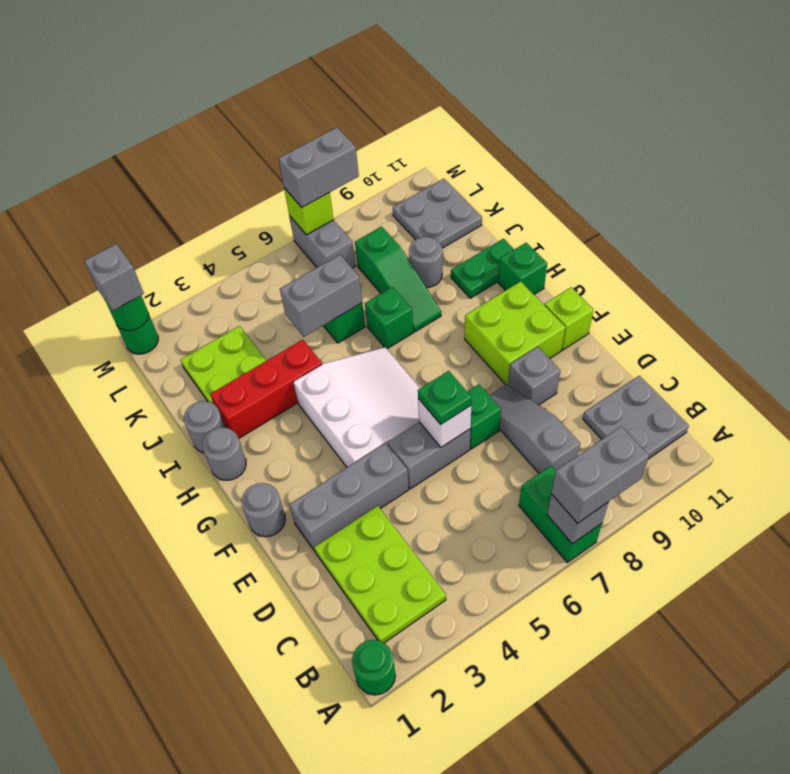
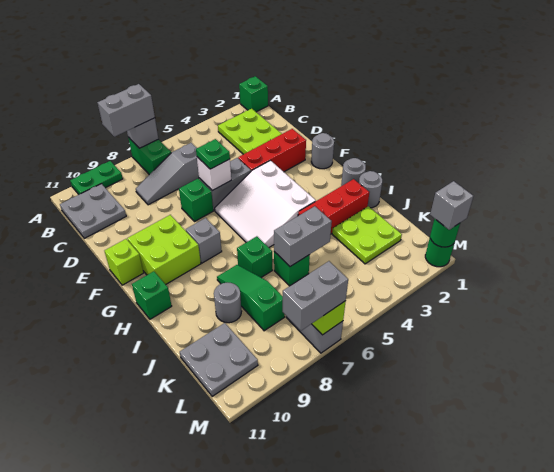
green 1x1 round brick [352,640,395,695] -> green 1x1 brick [239,76,268,112]
grey 1x3 slope [489,384,580,473] -> grey 1x3 slope turned to [136,143,199,205]
grey 1x3 brick [289,443,409,551] -> red 1x3 brick [238,129,306,172]
grey 1x1 brick [508,347,560,405] -> grey 1x1 brick moved to [186,218,222,263]
green 1x2 plate [451,239,514,298] -> green 1x2 plate moved to [70,161,123,194]

